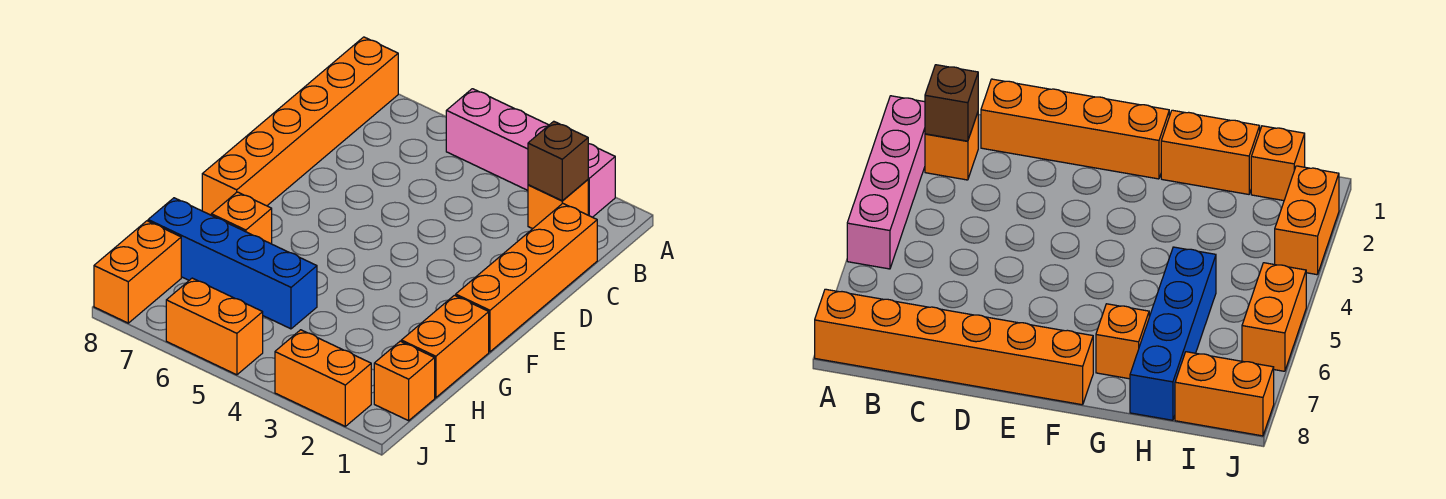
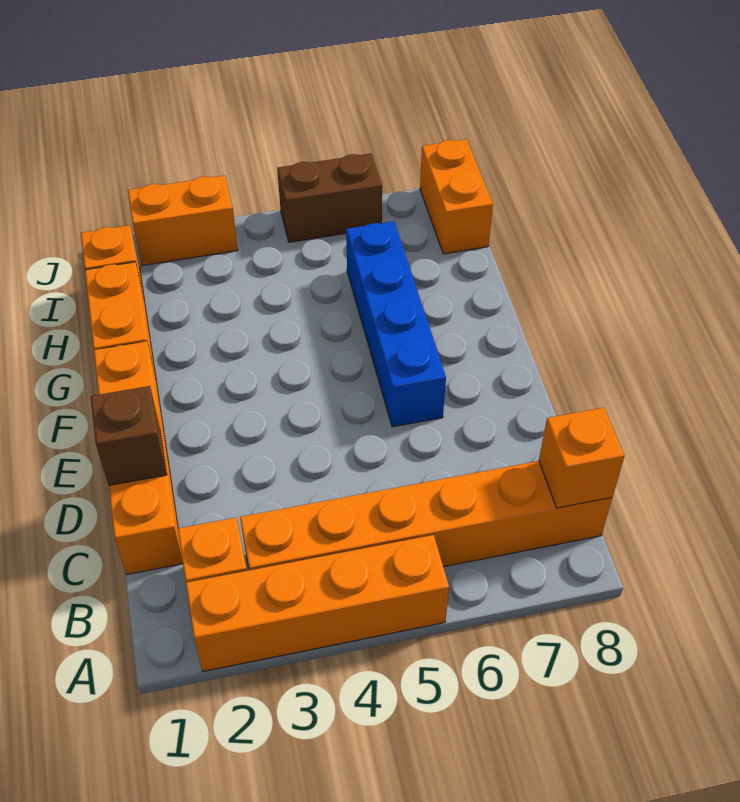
pink 1x4 brick [446,89,615,217] -> orange 1x4 brick [186,535,449,671]
orange 1x6 brick [202,37,398,215] -> orange 1x6 brick turned to [240,461,612,570]
brown 1x1 brick [528,121,588,201] -> brown 1x1 brick moved to [91,386,167,485]
orange 1x1 brick [211,192,272,244] -> orange 1x1 brick moved to [539,408,625,508]
blue 1x4 brick [148,198,317,329] -> blue 1x4 brick turned to [346,221,446,427]
orange 1x2 brick [166,278,263,375] -> brown 1x2 brick [277,153,382,242]

